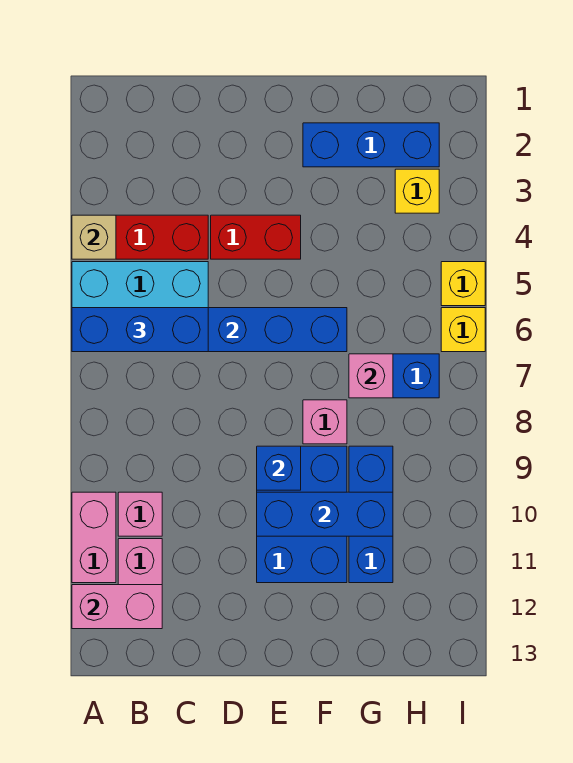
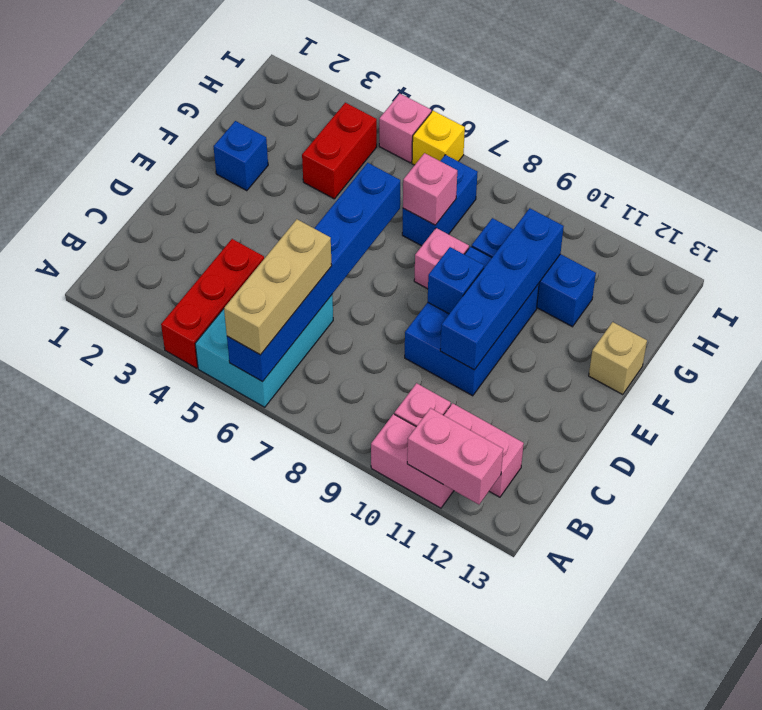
tan 1x1 brick [72,215,116,259] -> tan 1x1 brick moved to [589,322,647,395]
blue 1x3 brick [72,308,208,352] -> tan 1x3 brick [224,219,332,355]
pink 1x2 brick [72,585,162,629] -> pink 1x2 brick turned to [407,408,503,504]
red 1x2 brick [211,215,301,259] -> red 1x2 brick moved to [302,103,377,199]
blue 2x3 brick [257,446,347,583] -> blue 2x3 brick turned to [405,247,539,396]
blue 1x3 brick [257,492,393,536] -> blue 1x4 brick [440,208,564,370]
blue 1x3 brick [303,123,439,167] -> blue 1x1 brick [214,121,268,191]
yellow 1x1 brick [395,169,439,213] -> none
yellow 1x1 brick [441,262,485,306] -> pink 1x1 brick [379,94,431,163]

